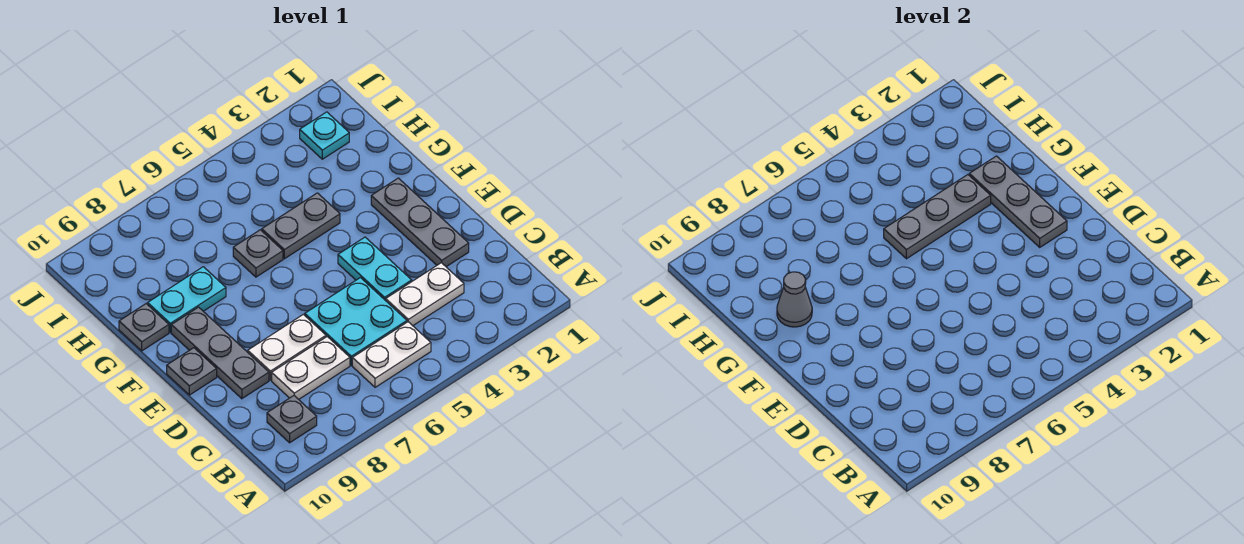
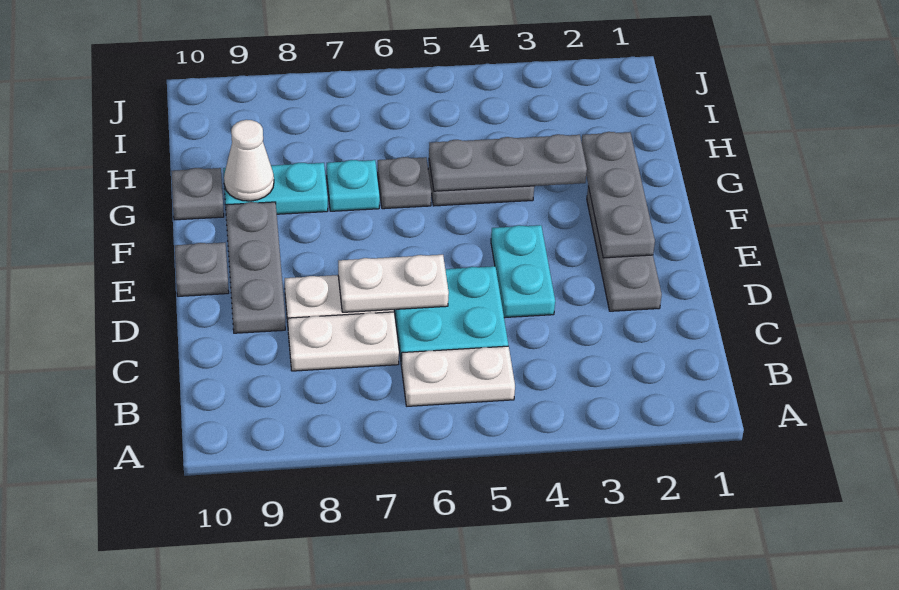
grey 1x1 plate [267,396,317,443] -> none
white 1x2 plate [386,263,464,326] -> white 1x2 plate moved to [338,255,449,312]
grey 1x1 cone [777,272,812,327] -> white 1x1 cone [224,120,274,201]
cyan 1x1 plate [300,112,349,159] -> cyan 1x1 plate moved to [327,160,380,211]

